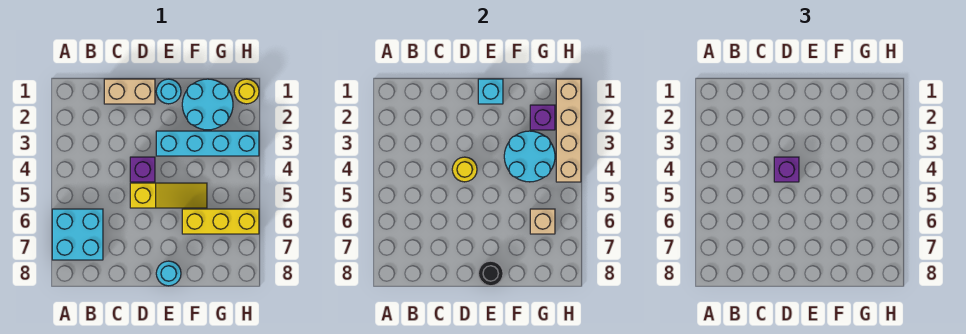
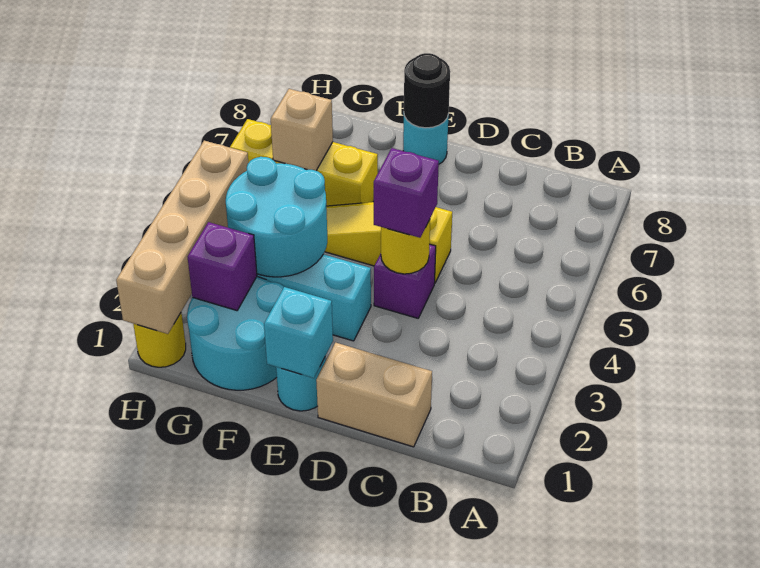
cyan 2x2 brick [52,209,103,260] -> none

